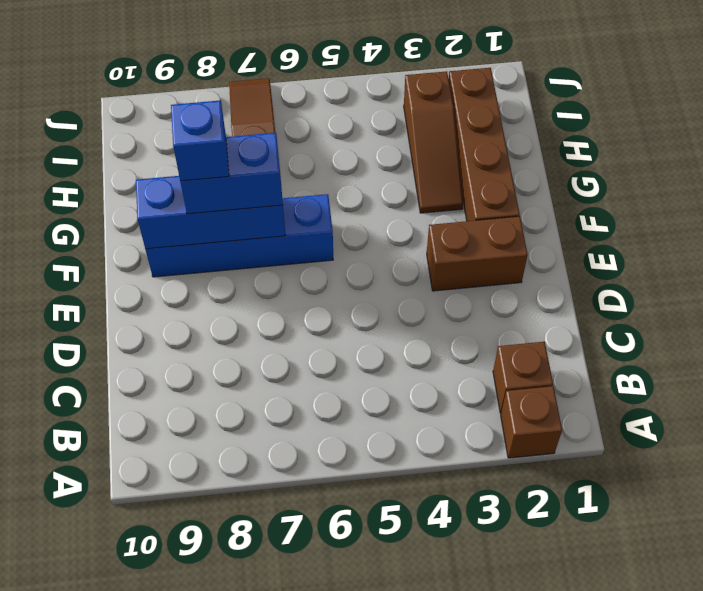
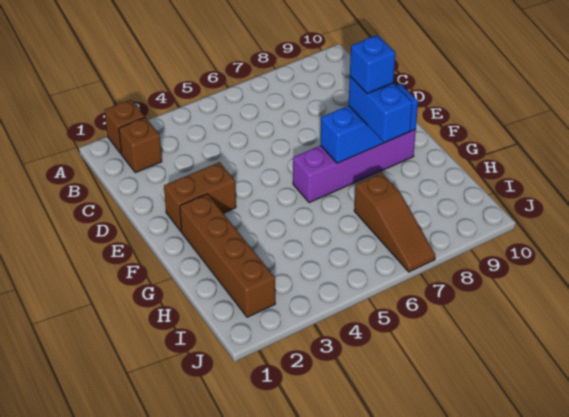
blue 1x4 brick [145,194,333,277] -> purple 1x4 brick [293,130,416,203]
blue 1x2 brick [180,133,283,214] -> blue 1x2 brick turned to [349,77,412,142]
brown 1x3 slope [404,71,463,213] -> none

